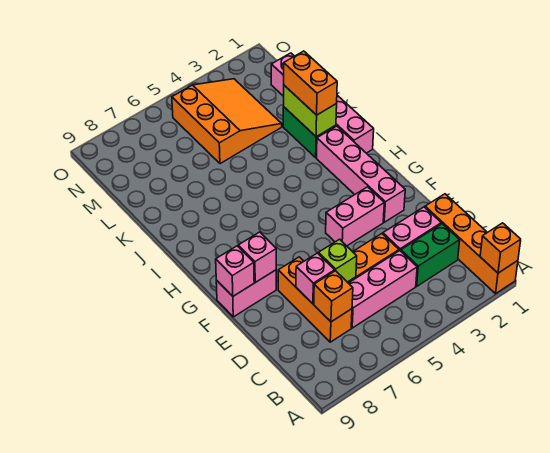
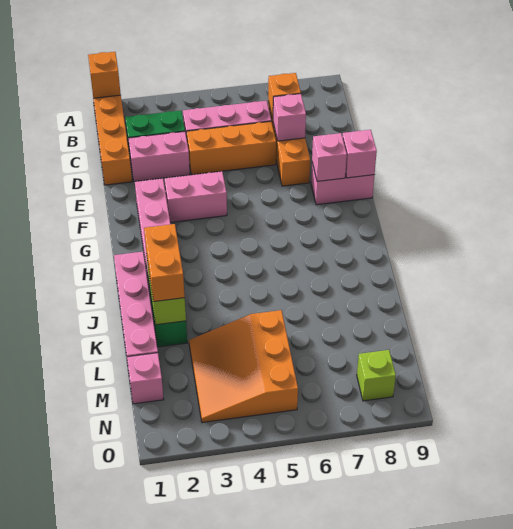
lime 1x1 brick [318,239,357,282] -> lime 1x1 brick moved to [357,350,396,401]

